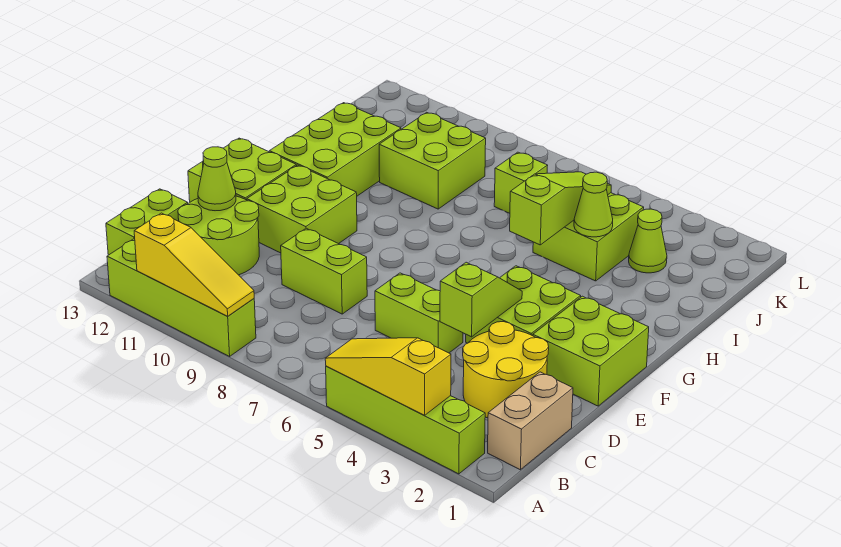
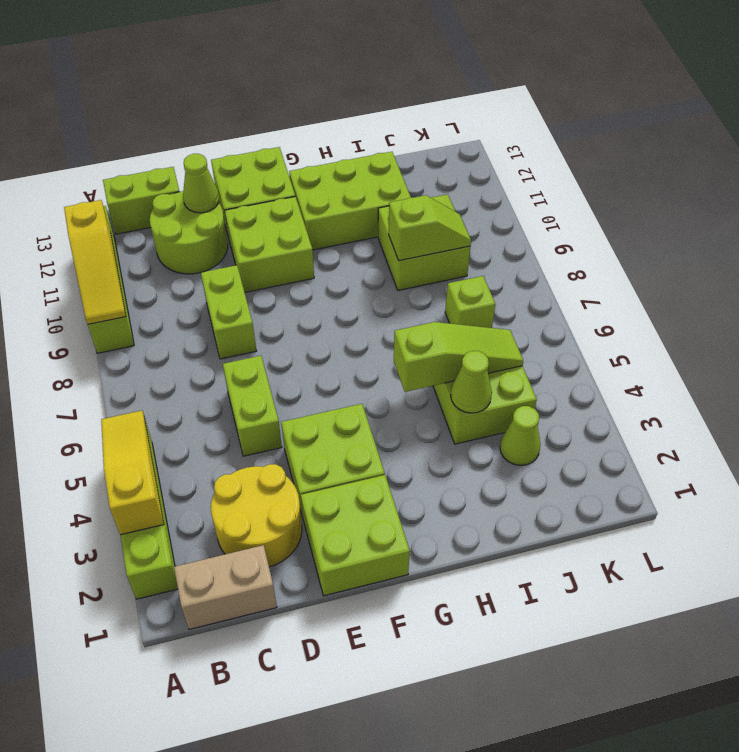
lime 1x2 slope [440,262,522,337] -> lime 1x2 slope moved to [389,195,471,261]

